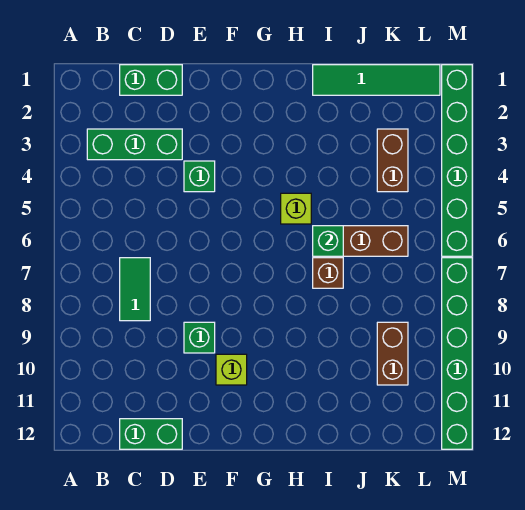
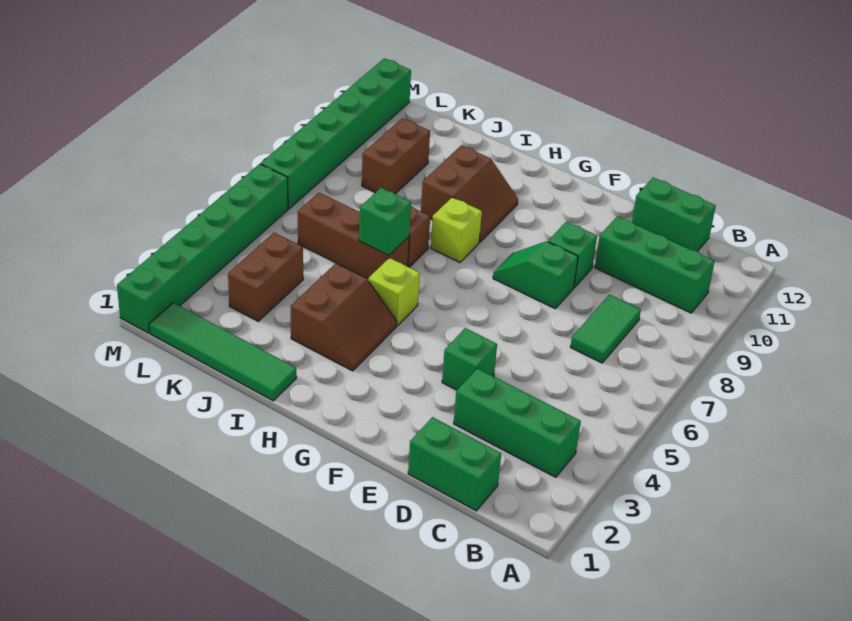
none -> green 1x3 brick [595,216,715,313]
none -> green 1x2 slope [493,241,578,308]
lime 1x1 brick [216,354,247,385] -> lime 1x1 brick moved to [431,197,482,262]
none -> brown 2x2 slope [291,263,397,371]
none -> brown 2x2 slope [421,145,518,242]

